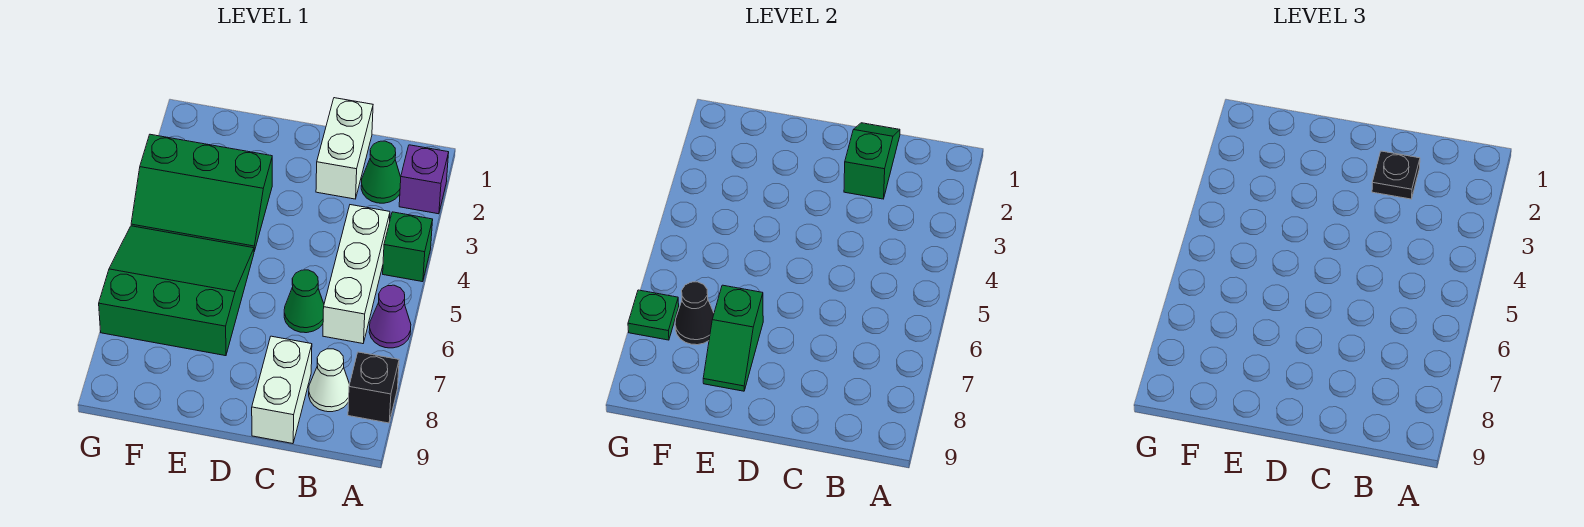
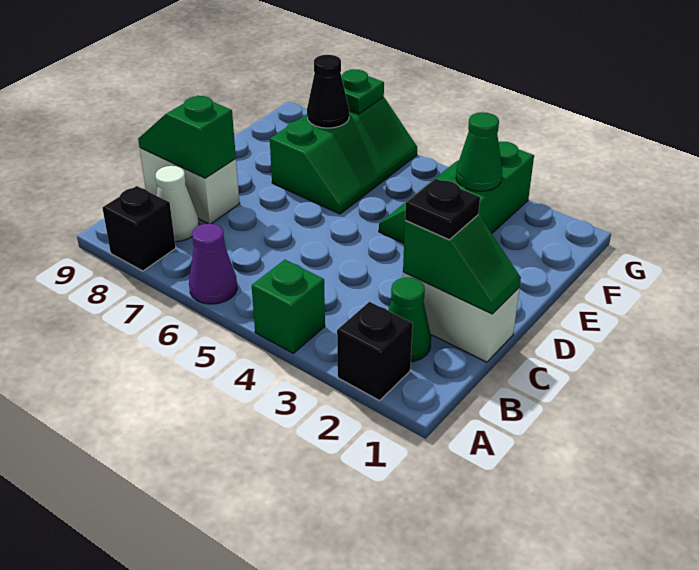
purple 1x1 brick [399,145,449,214] -> black 1x1 brick [337,302,413,401]
white 1x3 brick [323,205,390,344] -> none
green 1x1 cone [284,270,324,333] -> green 1x1 cone moved to [456,112,502,191]
green 3x3 slope [99,226,254,356] -> green 2x3 slope [270,97,417,214]
green 1x2 slope [703,285,763,391] -> green 1x2 slope moved to [138,95,236,178]

